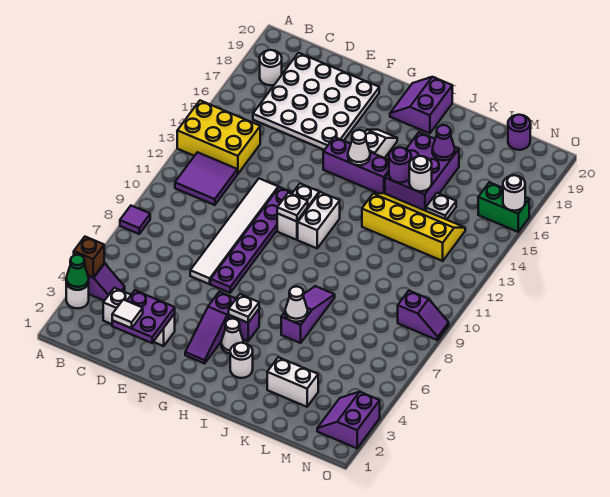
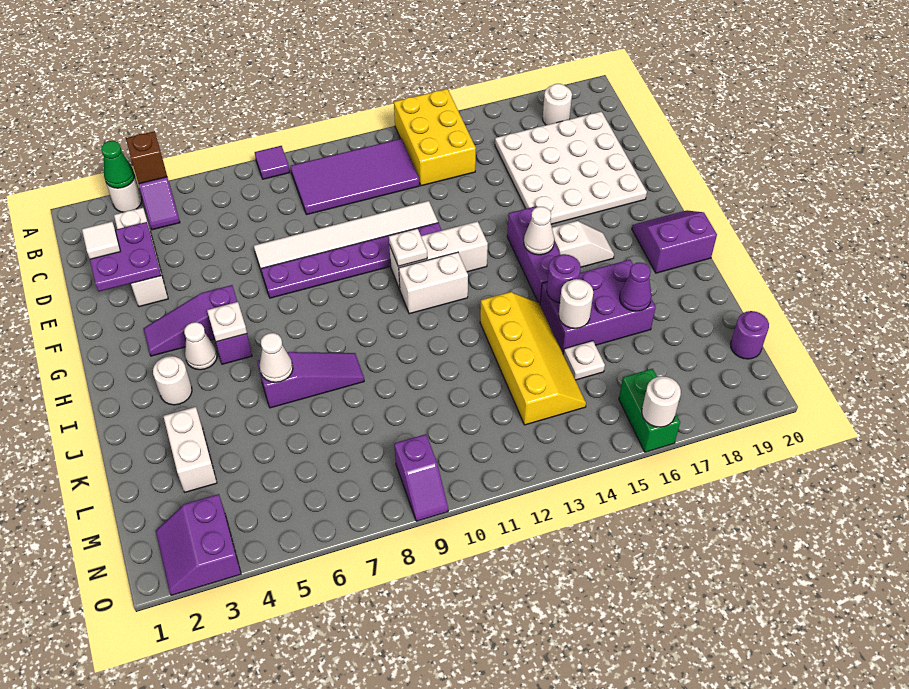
purple 2x2 tile [175,152,237,205] -> purple 2x4 tile [291,139,419,215]
white 1x2 brick [277,184,319,240] -> white 1x3 brick [389,221,488,289]
purple 2x2 slope [317,392,380,448] -> purple 2x2 slope turned to [156,494,241,595]

